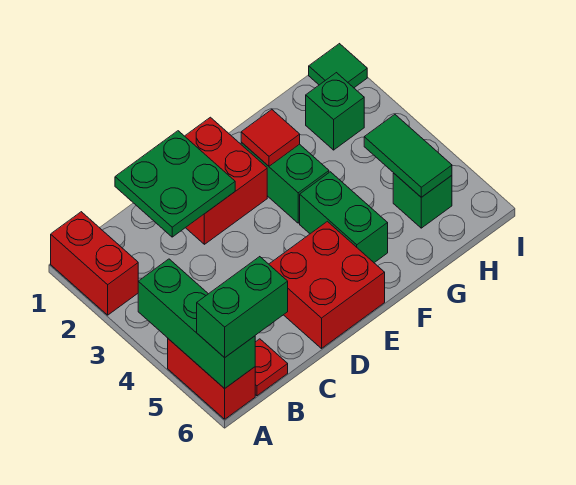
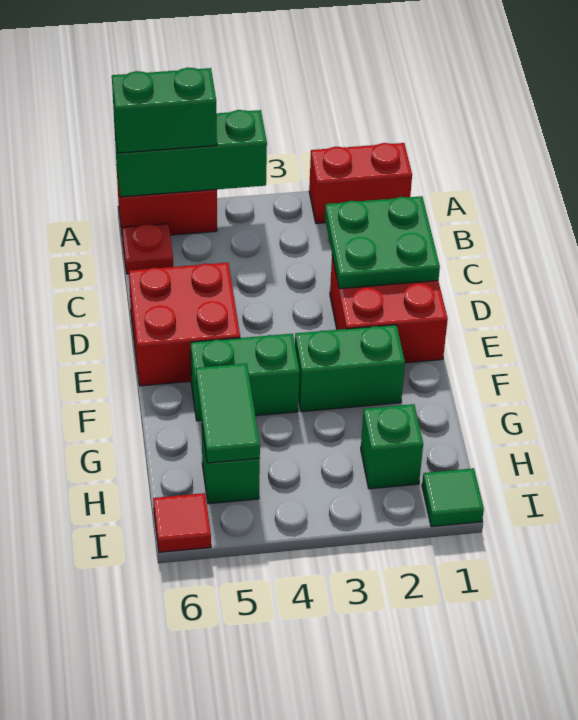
green 1x2 brick [197,257,288,358] -> green 1x2 brick turned to [112,68,217,153]
red 1x1 tile [241,110,300,166] -> red 1x1 tile moved to [153,493,211,552]
green 1x2 tile [364,115,452,197] -> green 1x2 tile turned to [196,363,260,463]

